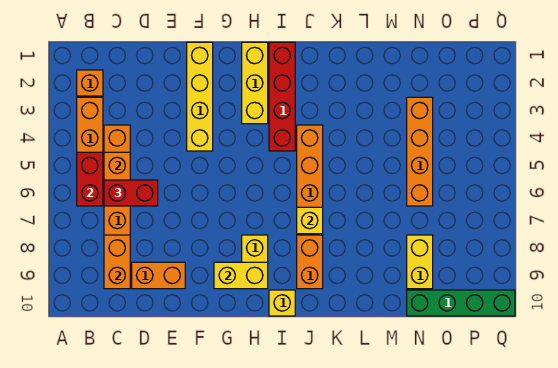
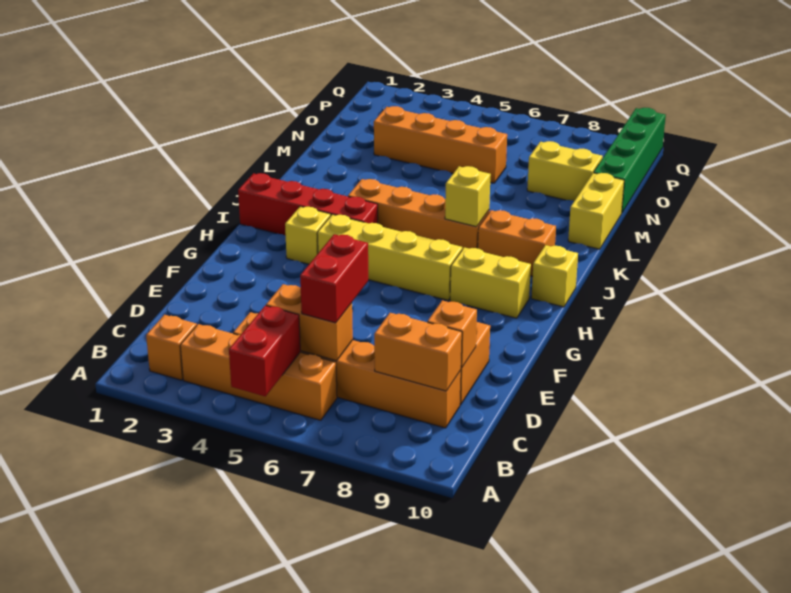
red 1x2 brick [77,152,103,206] -> red 1x2 brick turned to [229,306,300,397]
none -> orange 1x1 brick [427,300,477,368]
yellow 1x4 brick [187,42,213,151] -> yellow 1x4 brick moved to [317,214,462,300]
yellow 1x2 brick [214,262,268,289] -> yellow 1x2 brick moved to [568,173,624,249]
yellow 1x3 brick [242,42,268,124] -> yellow 1x1 brick [285,206,331,264]

